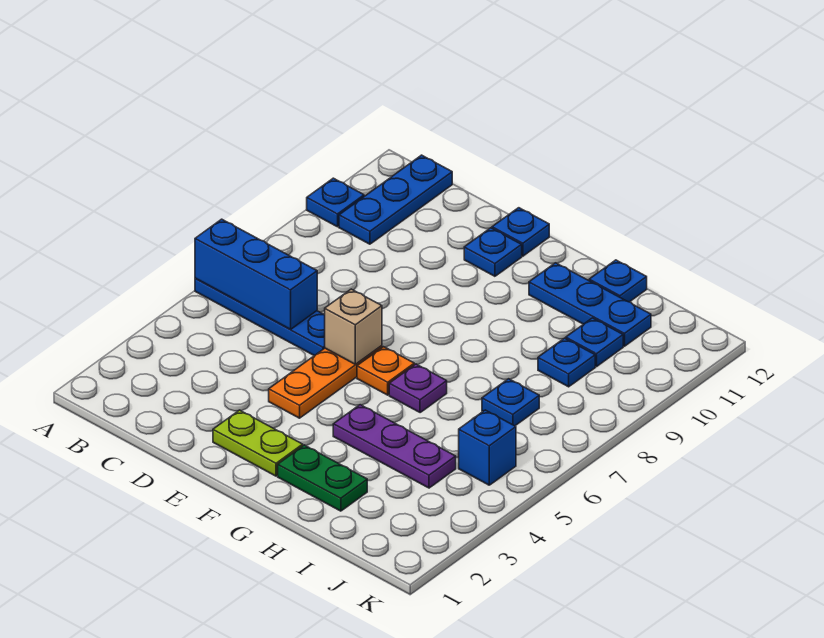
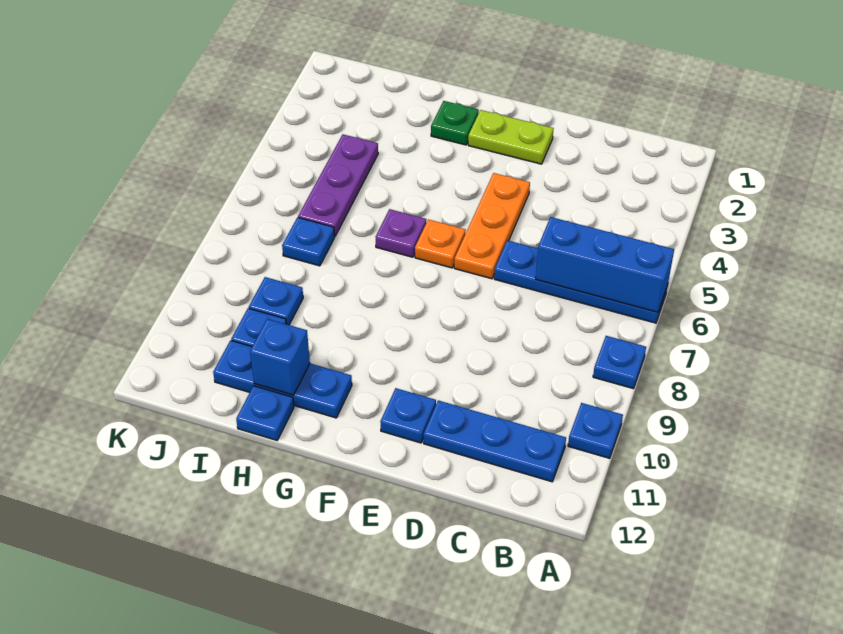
blue 1x3 plate [339,155,452,244] -> blue 1x3 plate turned to [424,400,566,482]
tan 1x1 brick [325,289,382,364] -> none
blue 1x1 plate [492,208,549,256] -> blue 1x1 plate moved to [593,336,646,389]
green 1x2 plate [278,445,367,511] -> green 1x1 plate [431,101,479,145]
purple 1x3 plate [333,405,456,488] -> purple 1x3 plate turned to [298,134,378,236]
blue 1x1 brick [459,410,516,485] -> blue 1x1 brick moved to [250,319,310,395]

